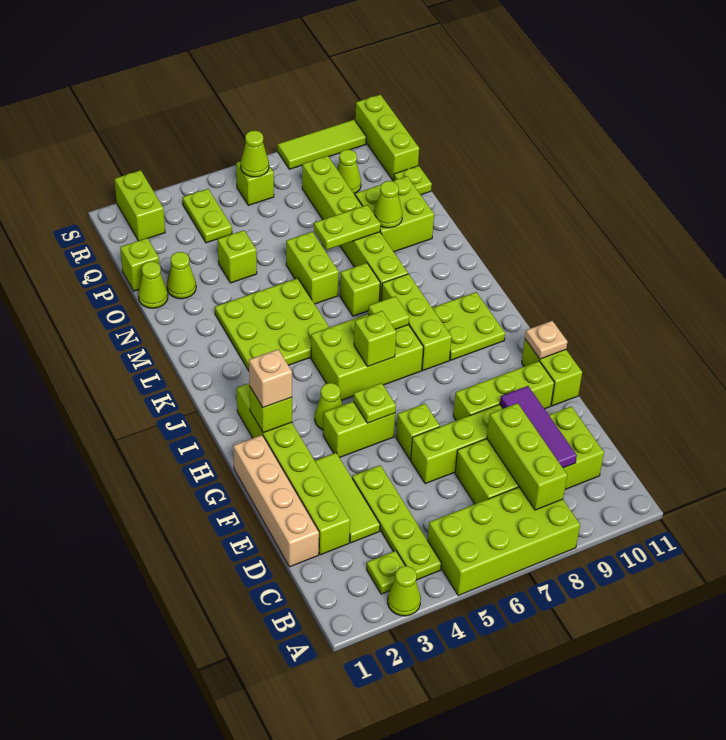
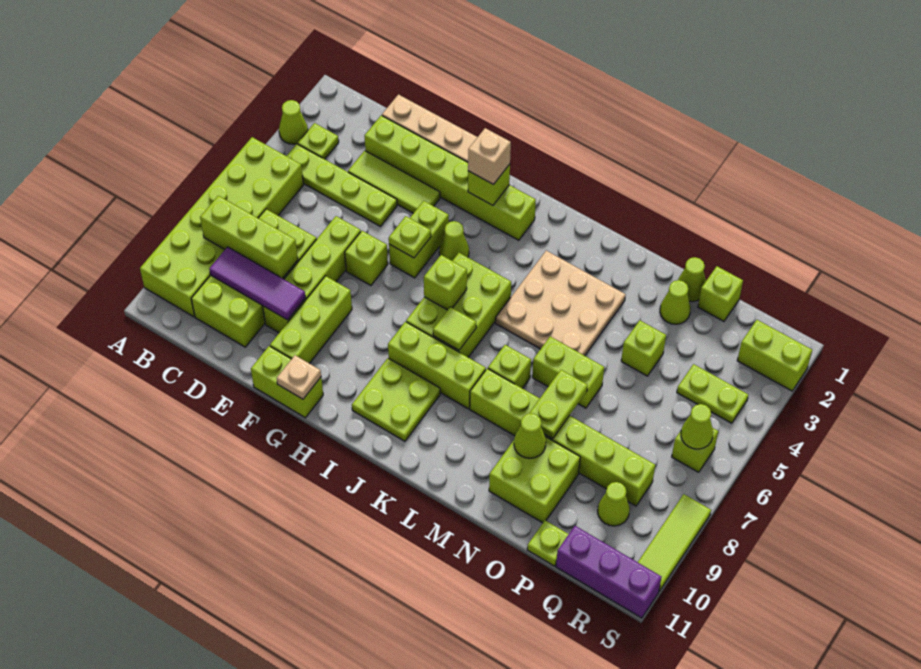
lime 2x4 brick [428,487,580,595] -> lime 2x6 brick [140,137,304,317]
lime 3x3 plate [215,278,329,371] -> tan 3x3 plate [496,251,626,356]
lime 1x3 brick [355,95,419,181] -> purple 1x3 brick [556,526,662,618]

